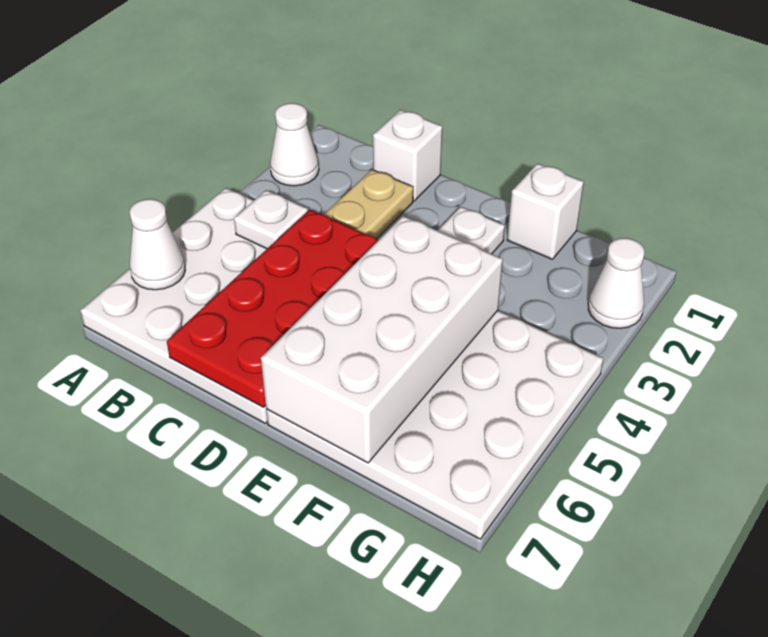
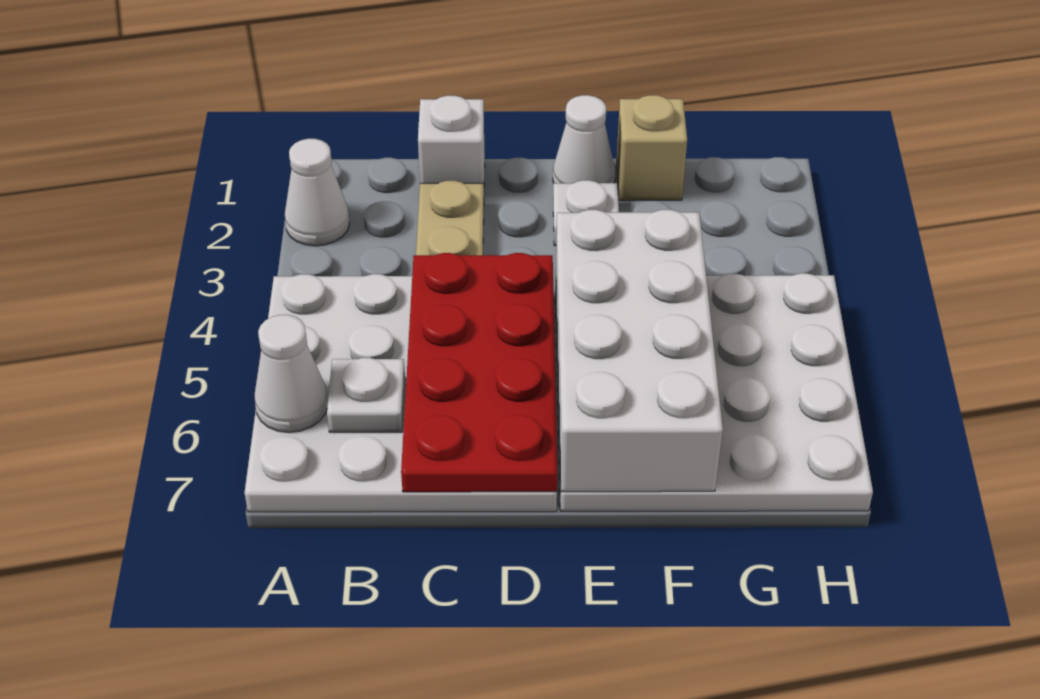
white 1x1 plate [234,190,308,249] -> white 1x1 plate moved to [327,358,405,432]
white 1x1 brick [507,163,584,259] -> tan 1x1 brick [617,95,687,201]
white 1x1 cone [588,238,645,328] -> white 1x1 cone moved to [553,95,615,183]

